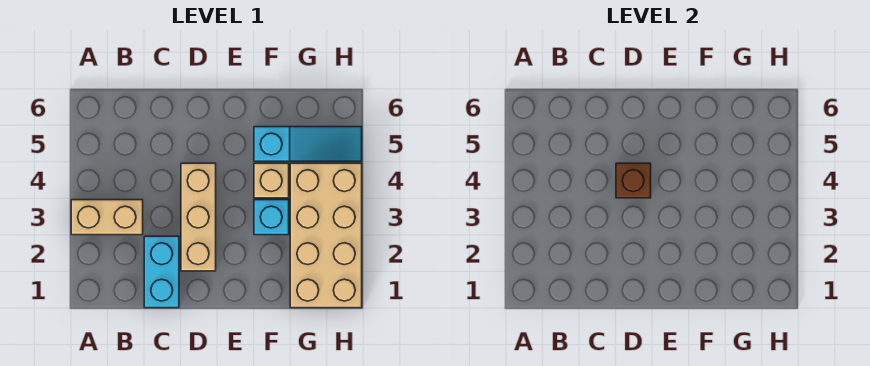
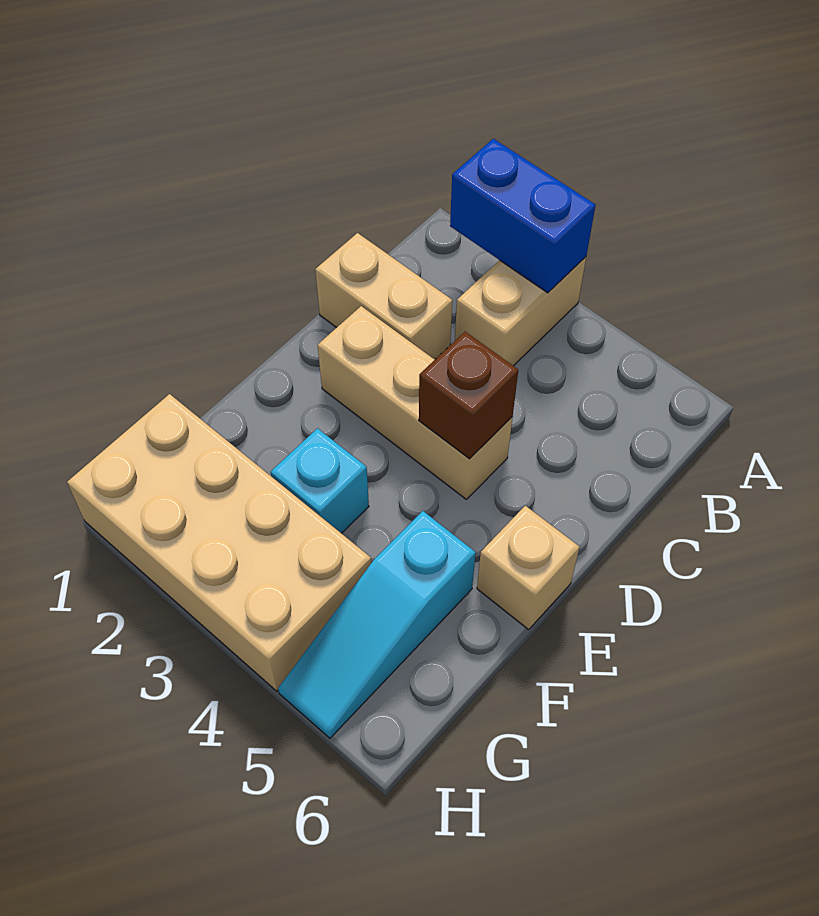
none -> blue 1x2 brick [450,139,596,293]
cyan 1x2 brick [144,236,179,308] -> tan 1x2 brick [315,233,452,359]
tan 1x1 brick [254,163,289,198] -> tan 1x1 brick moved to [477,506,580,630]

